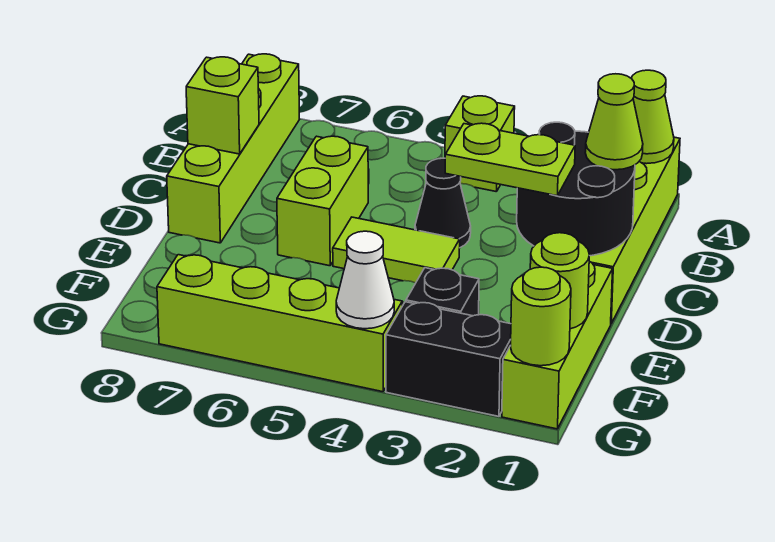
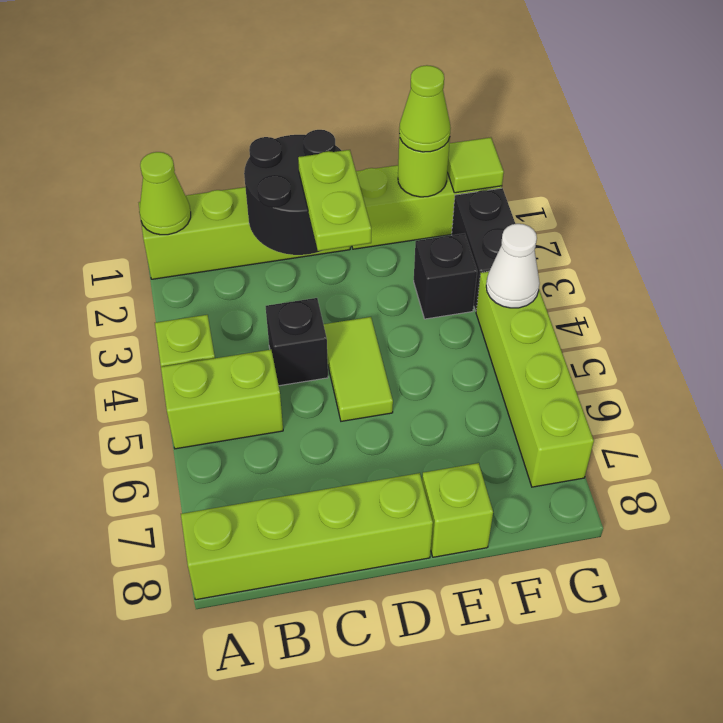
lime 1x1 cone [585,74,643,170] -> lime 1x1 cone moved to [399,65,451,152]
black 1x1 cone [415,158,471,247] -> black 1x1 brick [266,298,328,386]
lime 1x2 brick [277,136,368,266] -> lime 1x2 brick moved to [161,350,283,449]
lime 1x1 brick [186,57,259,154] -> lime 1x1 brick moved to [422,463,493,557]
lime 1x1 round brick [511,267,571,366] -> lime 1x1 tile [447,137,504,193]

